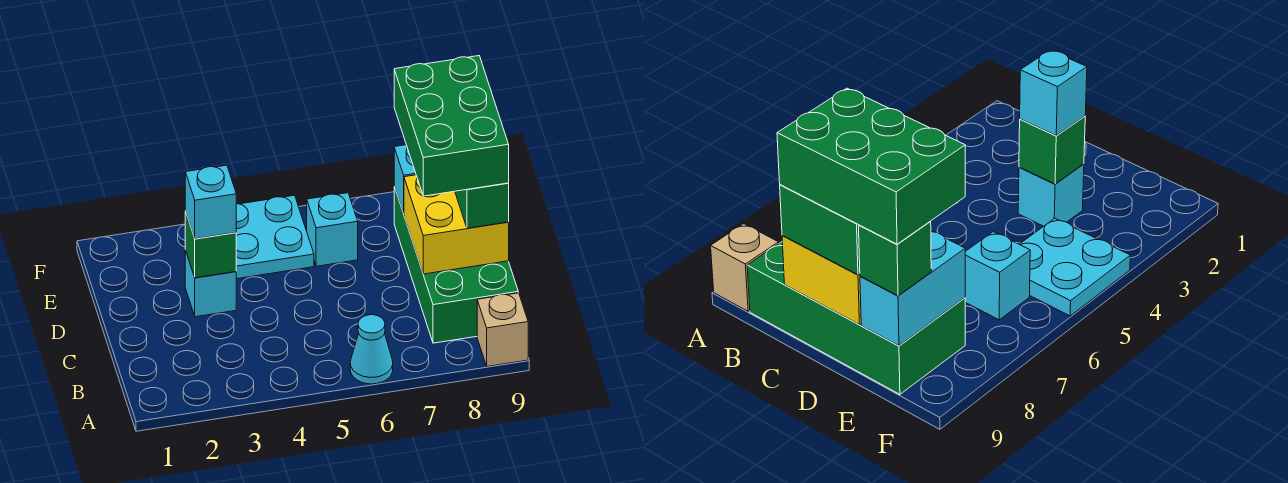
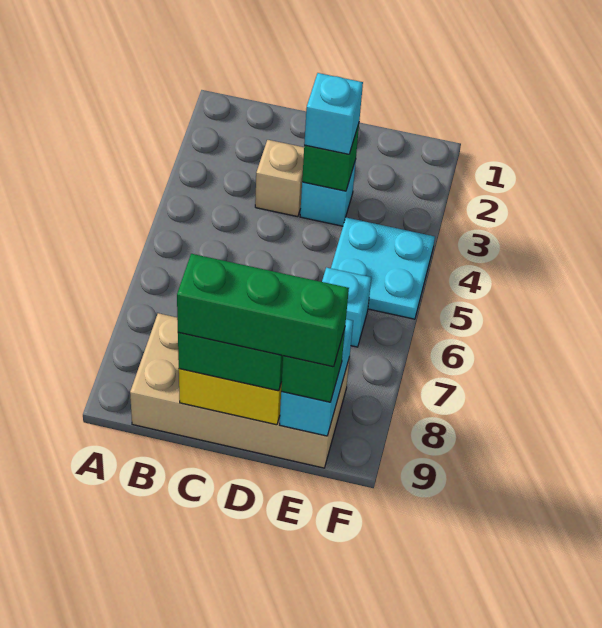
cyan 1x1 cone [350,315,393,384] -> none
tan 1x1 brick [477,293,528,366] -> tan 1x1 brick moved to [255,140,304,217]
green 2x4 brick [394,187,518,343] -> tan 2x4 brick [130,313,350,468]
green 2x3 brick [394,56,509,196] -> green 1x3 brick [177,254,349,367]

